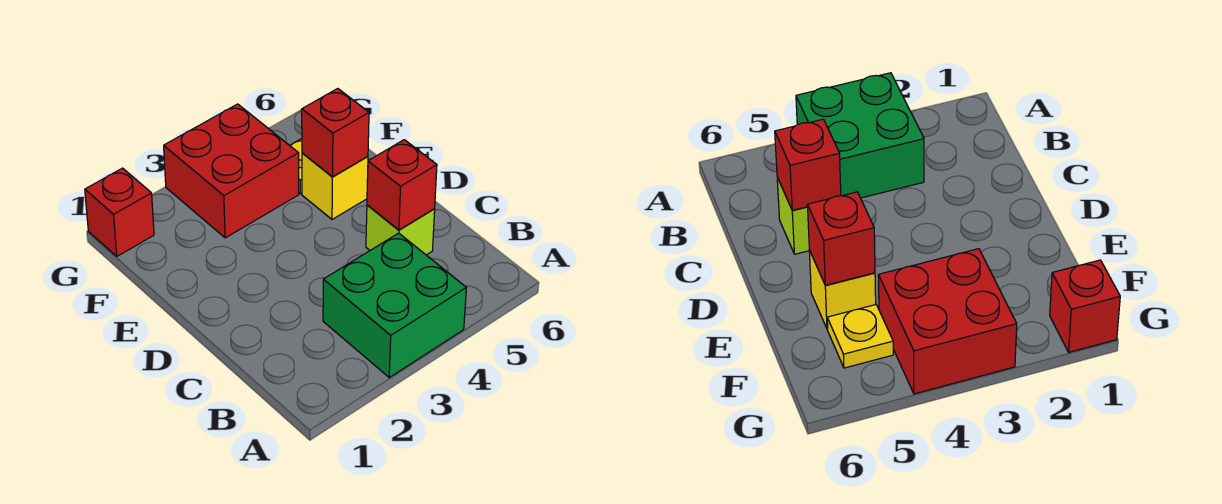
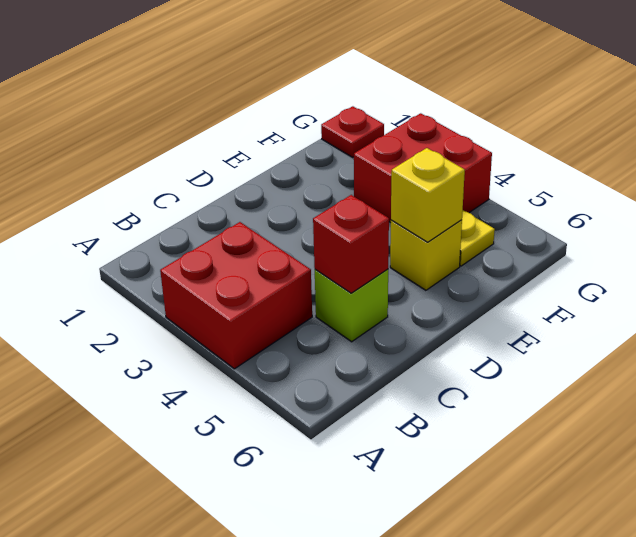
green 2x2 brick [323,233,466,377] -> red 2x2 brick [160,222,312,369]
red 1x1 brick [302,89,369,177] -> yellow 1x1 brick [391,148,465,242]
red 1x1 brick [85,168,154,256] -> red 1x1 plate [321,106,384,157]

